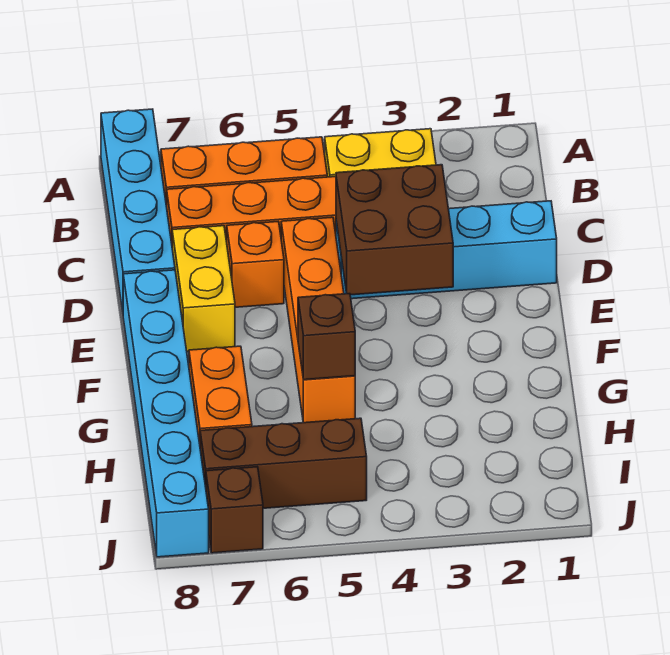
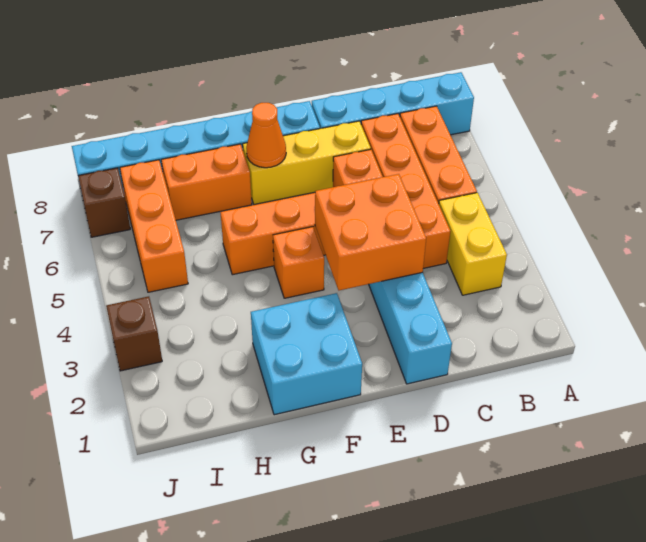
brown 2x2 brick [336,165,453,295] -> orange 2x2 brick [315,174,426,290]
yellow 1x2 brick [172,226,235,352] -> yellow 1x3 brick [243,121,371,205]
none -> cyan 2x2 brick [251,293,362,415]
none -> orange 1x1 brick [273,227,324,298]
none -> orange 1x1 cone [246,103,286,168]
brown 1x1 brick [298,294,355,380] -> brown 1x1 brick moved to [106,296,162,371]
brown 1x3 brick [200,418,367,508] -> orange 1x3 brick [120,160,188,292]

